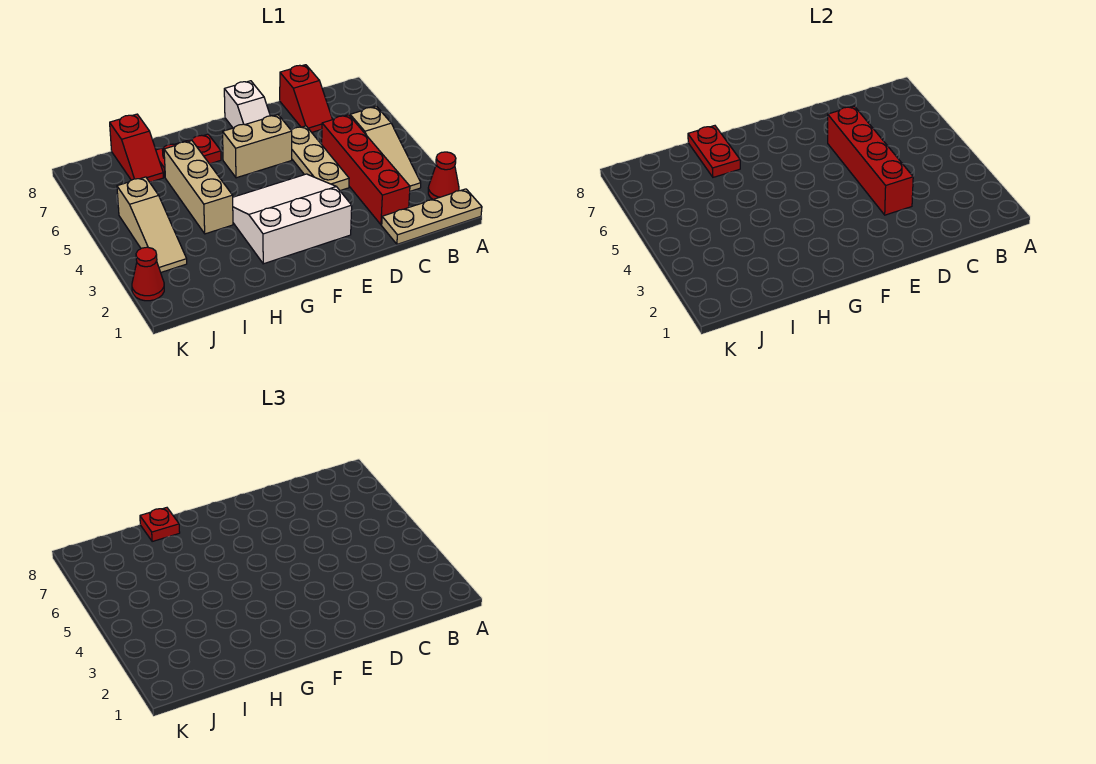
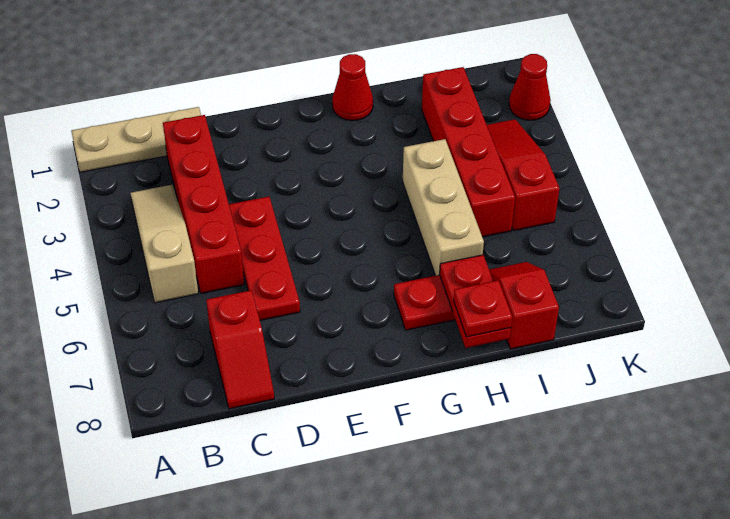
red 1x1 cone [428,152,459,199] -> red 1x1 cone moved to [332,54,373,121]
red 1x2 slope [280,65,333,132] -> red 1x2 slope turned to [206,290,274,409]
red 1x4 brick [828,106,913,215] -> red 1x4 brick moved to [422,67,515,237]
tan 1x3 plate [291,126,349,191] -> red 1x3 plate [229,197,300,320]
white 3x3 slope [233,174,352,264] -> none
tan 1x2 brick [223,115,292,178] -> none
white 1x2 slope [224,81,270,128] -> none
tan 1x3 slope [117,177,187,272] -> red 1x3 slope [487,119,559,231]

